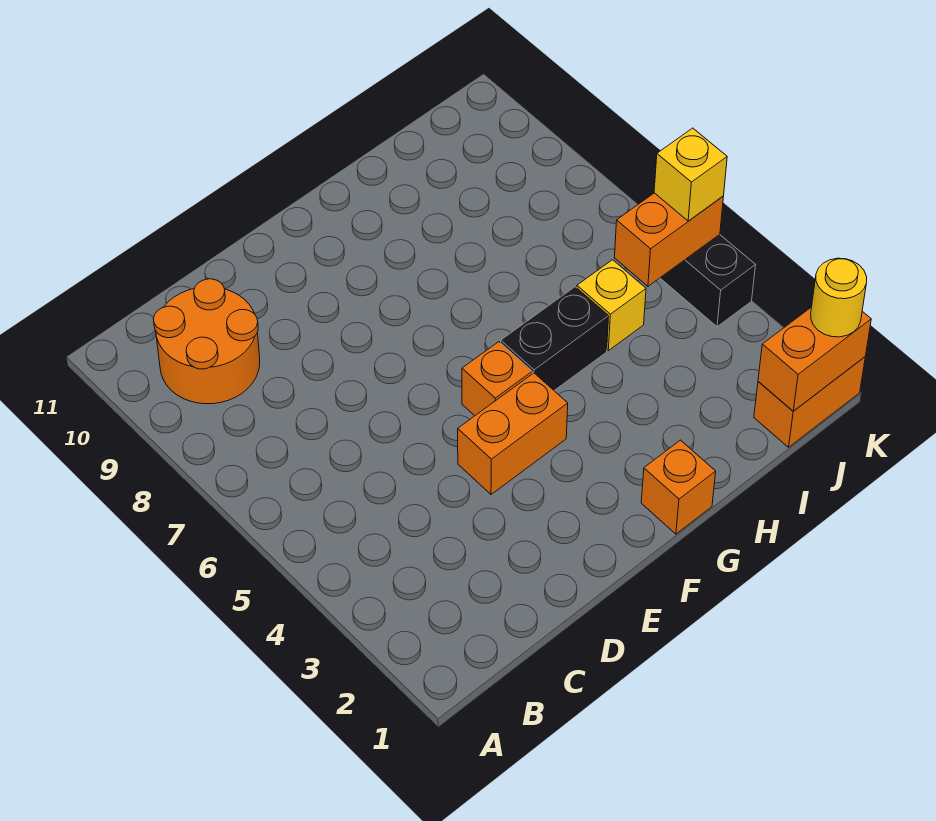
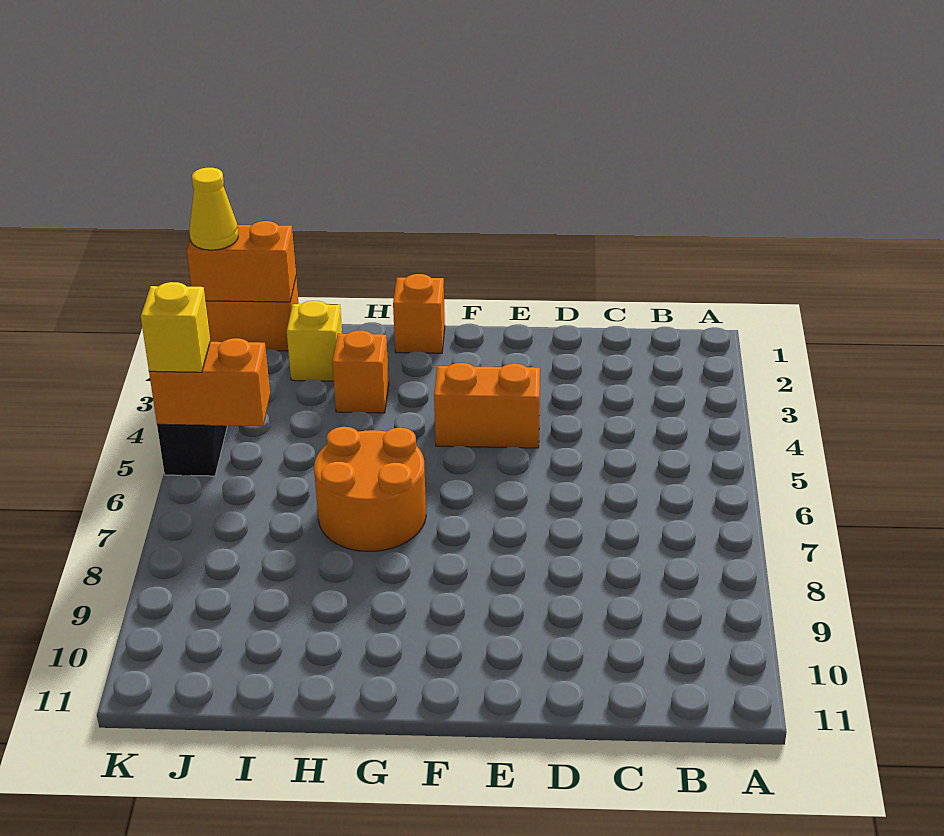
orange 2x2 round brick [153,279,260,404] -> orange 2x2 round brick moved to [314,427,426,551]
orange 1x1 brick [462,342,532,416] -> orange 1x1 brick moved to [332,331,389,413]
black 1x2 brick [501,287,609,390] -> none
yellow 1x1 brick [577,260,646,351] -> yellow 1x1 brick moved to [287,301,342,381]
yellow 1x1 round brick [811,258,867,337] -> yellow 1x1 cone [189,168,238,250]

